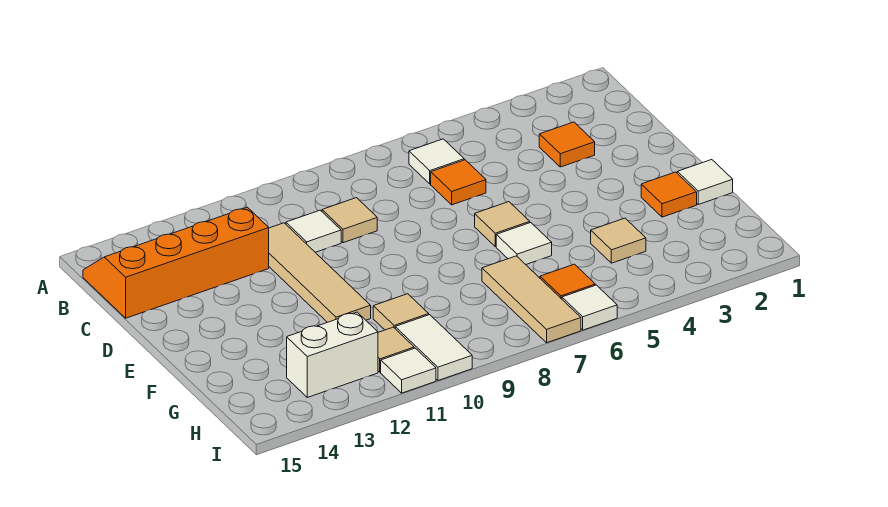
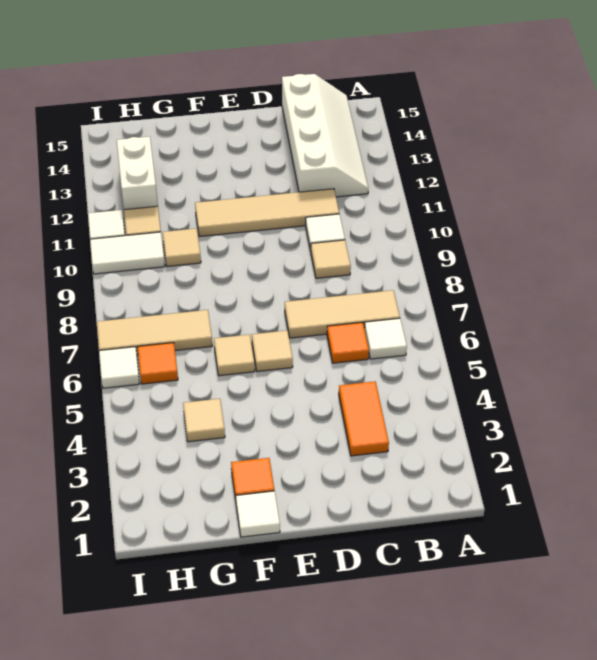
none -> tan 1x3 tile [285,290,400,338]
orange 2x4 slope [83,207,269,318] -> white 2x4 slope [282,74,368,197]
orange 1x1 tile [539,122,595,167] -> orange 1x2 tile [339,382,389,456]
white 1x1 tile [496,223,552,264] -> tan 1x1 tile [214,334,255,376]

